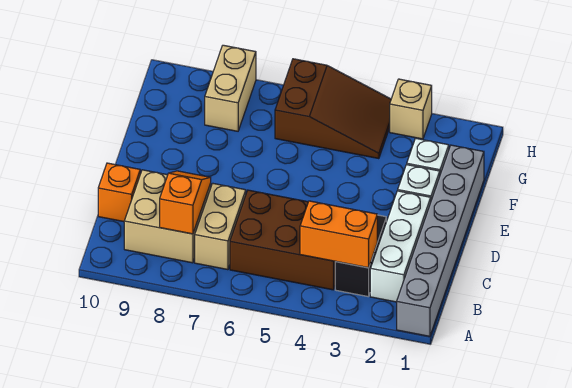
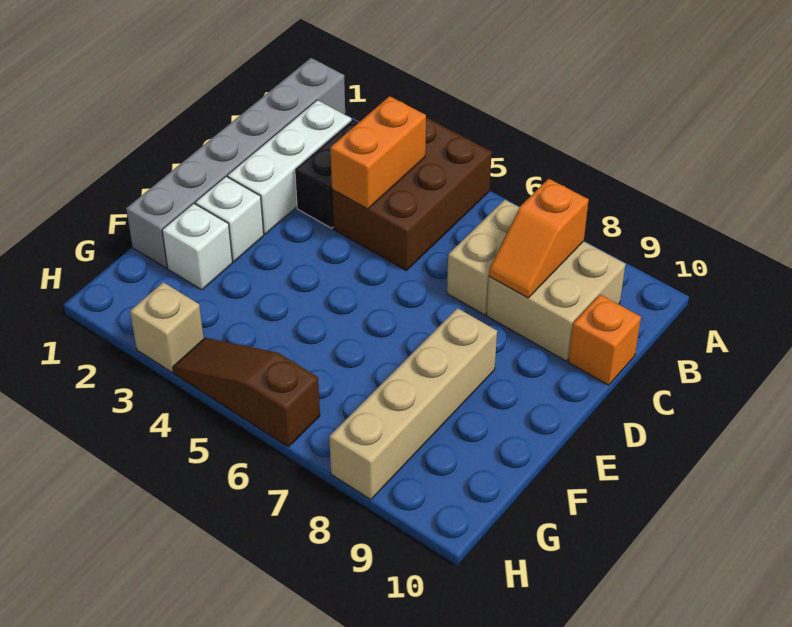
orange 1x2 brick [300,201,377,268] -> orange 1x2 brick turned to [330,96,426,209]
brown 2x3 brick [230,190,335,290] -> brown 2x3 brick turned to [332,118,492,270]
brown 2x3 slope [275,59,391,159] -> brown 1x3 slope [173,338,320,447]
tan 1x2 brick [205,45,256,131] -> tan 1x4 brick [329,308,497,500]

